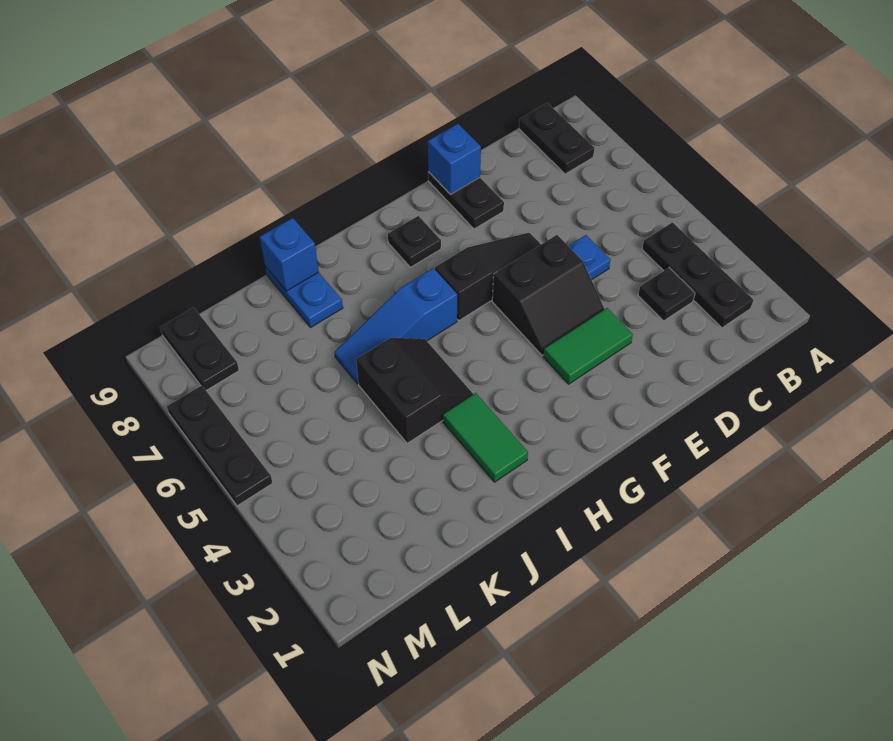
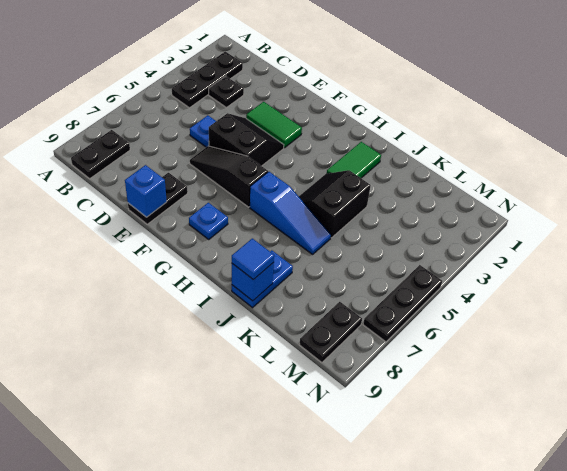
black 1x1 plate [388,216,441,267] -> blue 1x1 plate [189,203,228,239]
none -> blue 1x1 tile [232,238,274,280]

